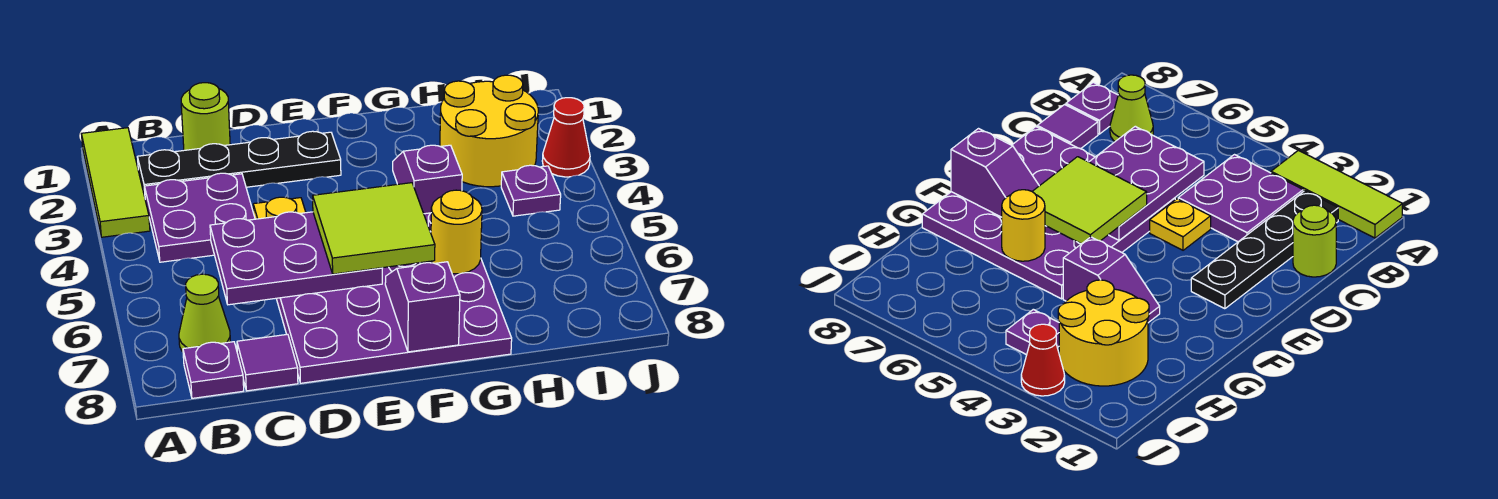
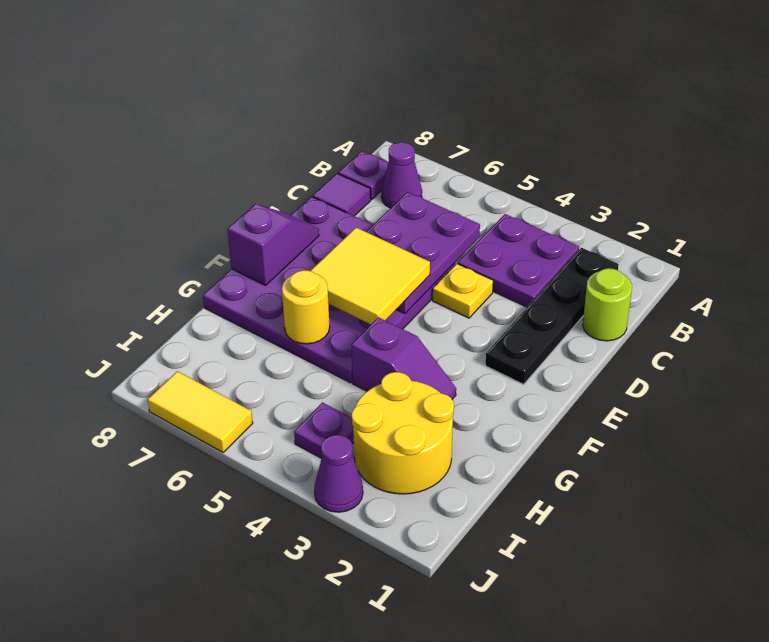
lime 1x3 tile [82,128,150,237] -> none
lime 1x1 cone [179,274,230,352] -> purple 1x1 cone [381,142,422,208]
lime 2x2 tile [313,183,435,274] -> yellow 2x2 tile [311,228,430,324]
purple 1x2 slope [385,262,460,352] -> purple 1x2 slope turned to [227,204,319,285]
red 1x1 cone [542,98,590,177] -> purple 1x1 cone [314,435,363,512]
none -> yellow 1x2 tile [147,371,253,452]

